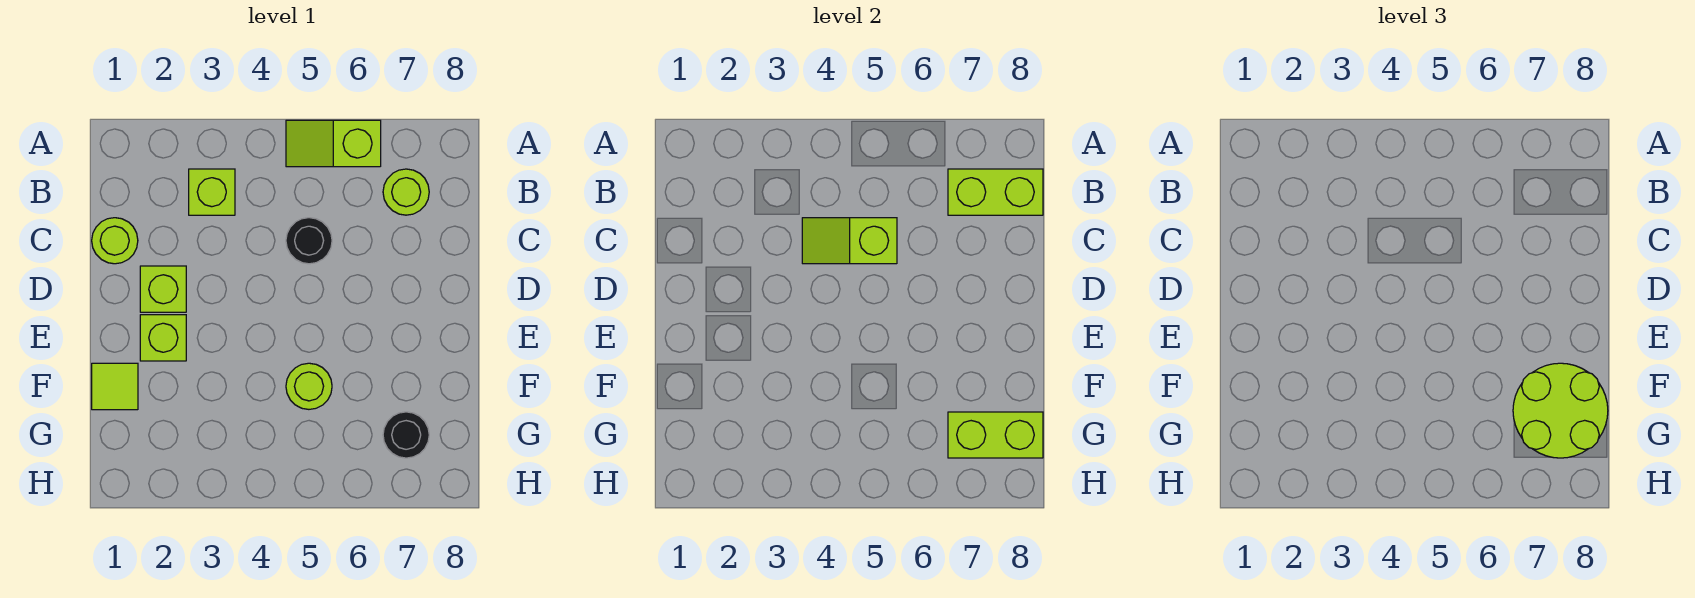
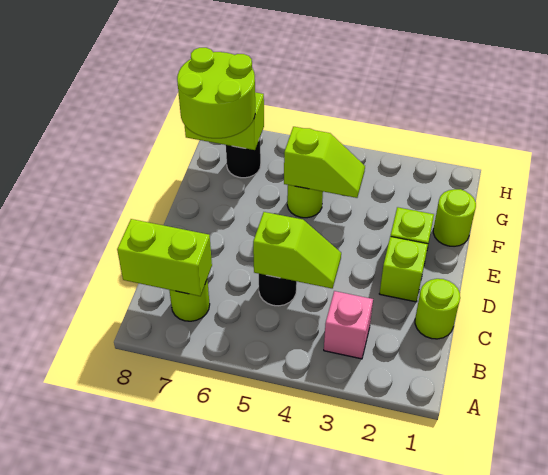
lime 1x2 slope [286,120,381,167] -> lime 1x2 slope moved to [284,127,365,198]
lime 1x1 brick [189,169,235,215] -> pink 1x1 brick [324,291,373,359]
lime 1x1 tile [92,363,138,410] -> lime 1x1 round brick [433,189,476,246]

